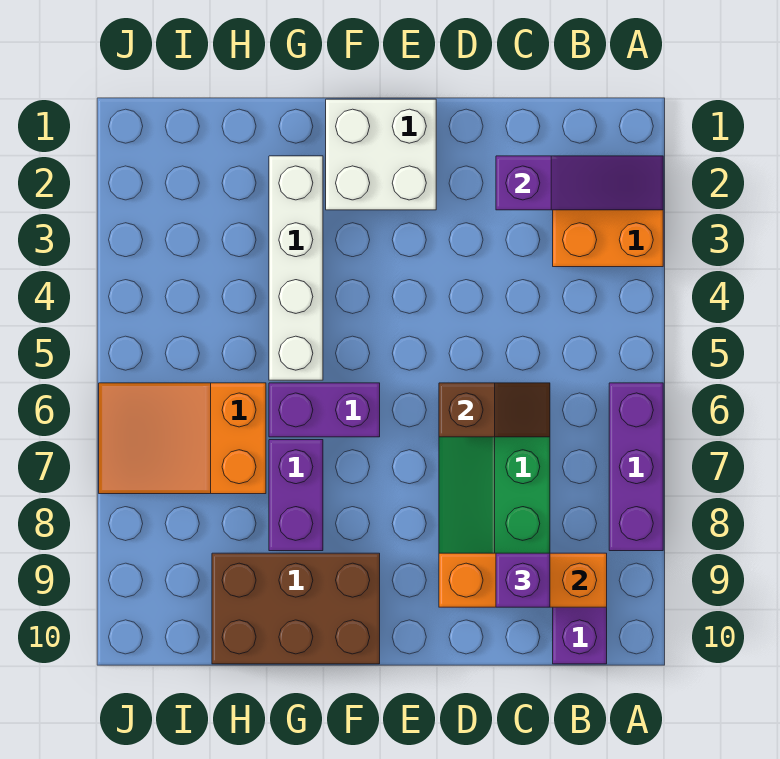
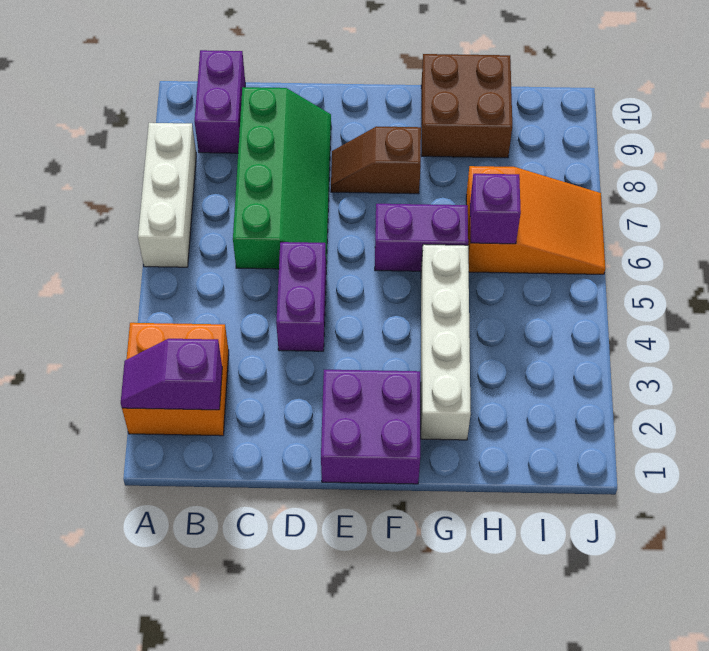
purple 1x3 slope [496,156,663,210] -> purple 1x2 slope [121,339,222,410]
purple 1x3 brick [609,383,663,551] -> white 1x3 brick [138,123,196,267]
orange 1x3 brick [439,553,607,607] -> none
brown 1x2 slope [439,383,550,437] -> brown 1x2 slope moved to [331,126,421,194]
purple 1x1 brick [496,553,550,607] -> purple 1x1 brick moved to [470,174,521,244]
white 2x2 brick [326,99,436,210] -> purple 2x2 brick [321,370,420,484]
brown 2x3 brick [212,553,380,664] -> brown 2x2 brick [421,54,512,158]
purple 1x2 brick [269,440,323,551] -> purple 1x2 brick moved to [276,242,326,351]

